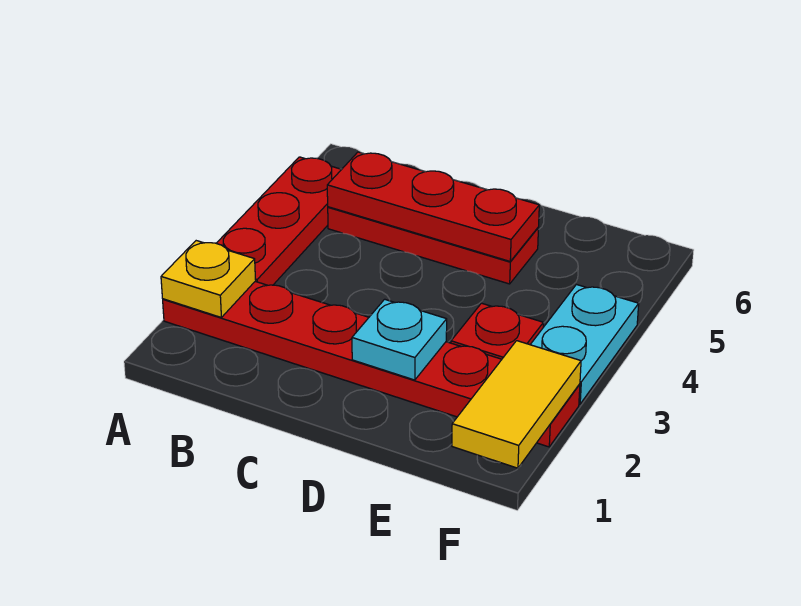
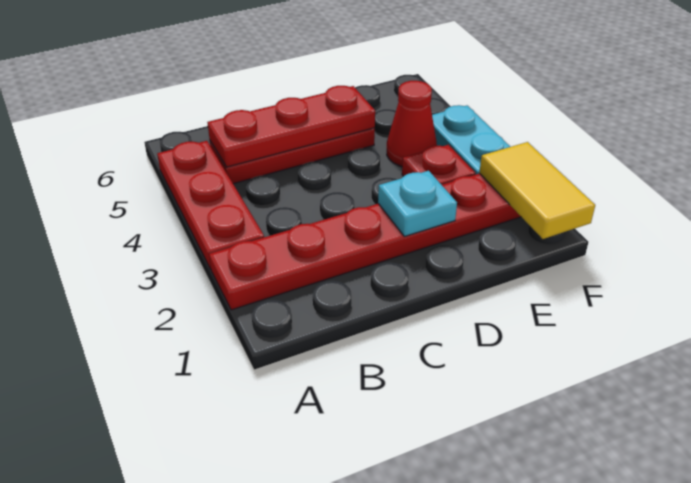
yellow 1x1 plate [161,241,256,317] -> none
none -> red 1x1 cone [387,81,437,166]

